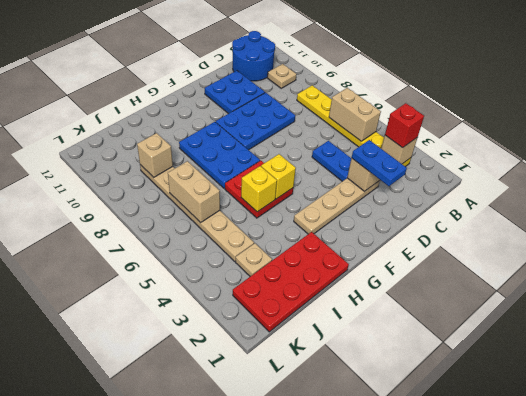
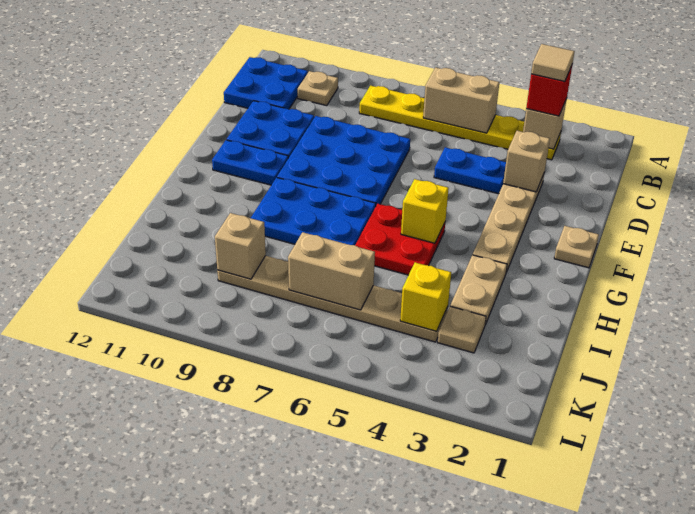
none -> tan 1x1 tile [531,44,575,81]
blue 2x2 round brick [232,31,275,81] -> blue 2x2 plate [224,57,308,109]
blue 1x2 plate [352,140,407,186] -> blue 1x2 plate moved to [212,140,288,185]
blue 2x3 plate [216,92,295,150] -> blue 3x3 plate [277,116,410,205]
none -> tan 1x1 plate [554,226,599,268]
red 2x4 plate [233,232,349,332] -> none
none -> tan 1x2 plate [450,255,507,325]
yellow 1x1 brick [241,166,277,212] -> yellow 1x1 brick moved to [400,262,451,331]

